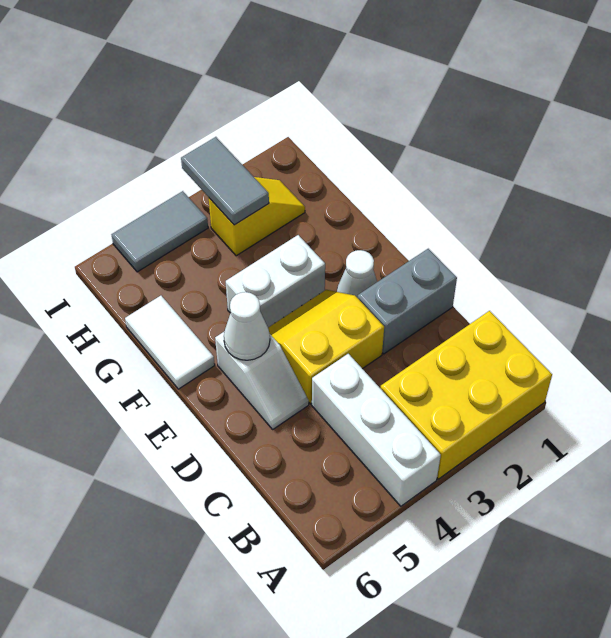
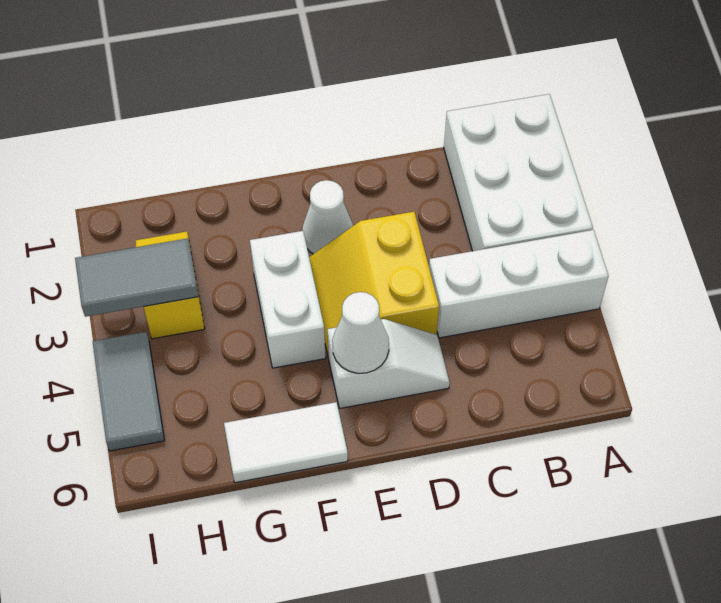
yellow 2x3 brick [380,311,552,479] -> white 2x3 brick [444,94,593,251]
grey 1x2 brick [357,249,457,354] -> none

